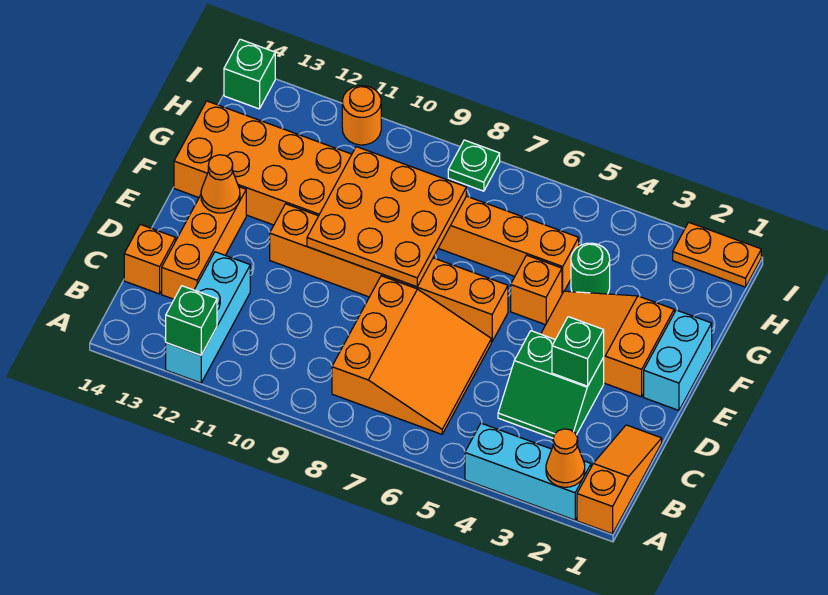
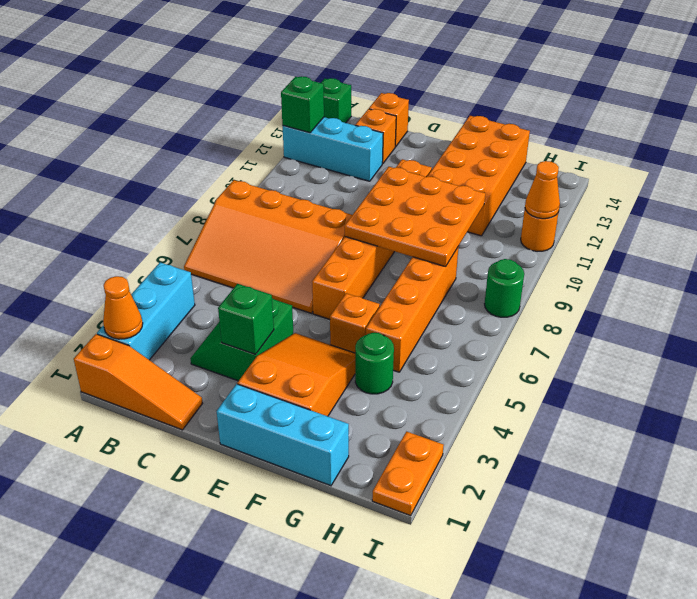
orange 3x3 slope [332,276,491,434] -> orange 3x4 slope [184,180,352,313]
orange 1x3 brick [162,187,246,299] -> orange 1x1 brick [355,109,396,164]
cyan 1x2 brick [644,310,712,410] -> cyan 1x3 brick [216,384,349,486]
orange 1x1 cone [201,155,240,213] -> orange 1x1 cone moved to [525,161,560,219]
green 1x1 plate [448,140,500,191] -> green 1x1 round brick [485,259,524,317]
green 1x1 brick [224,39,275,109] -> green 1x1 brick moved to [321,78,351,123]

